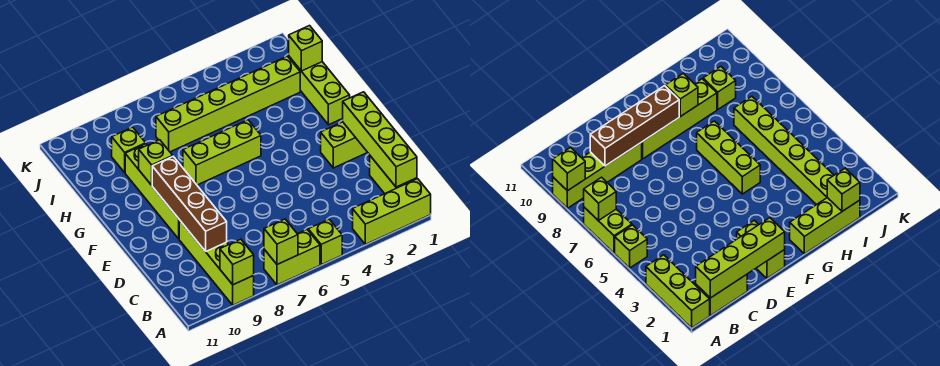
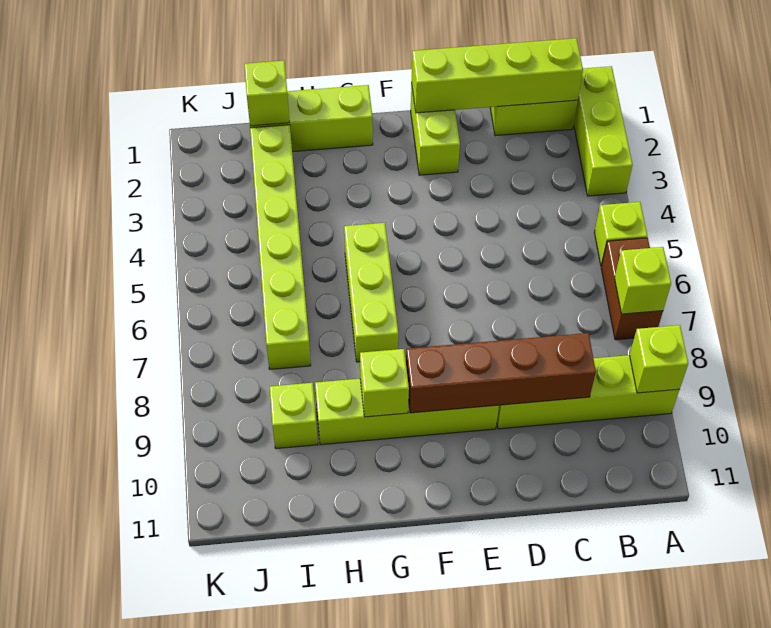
lime 1x2 brick [264,230,320,285] -> brown 1x2 brick [601,238,663,340]

